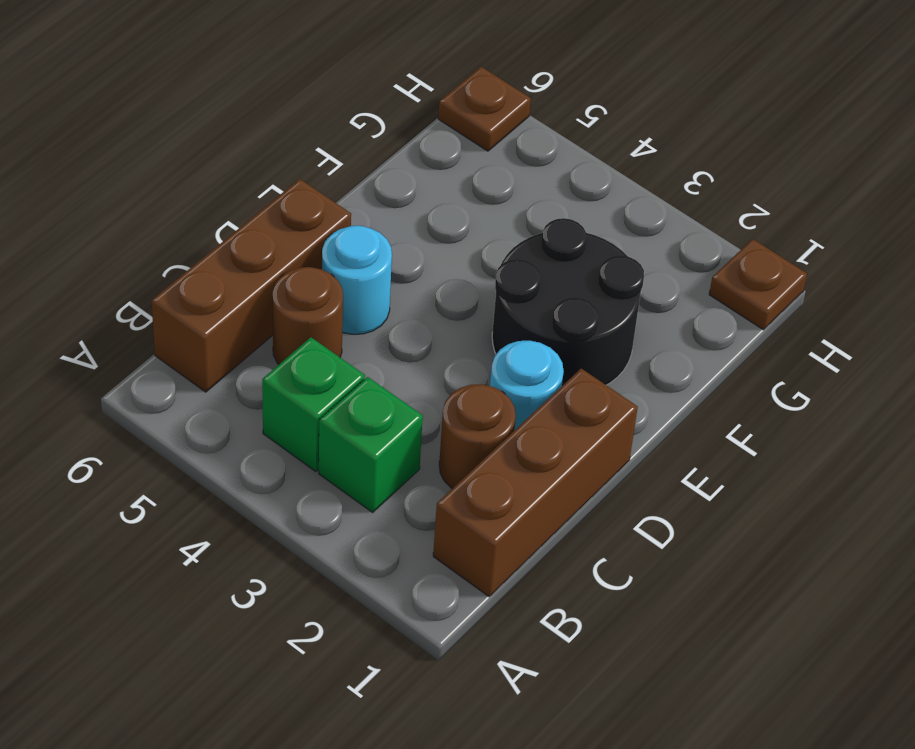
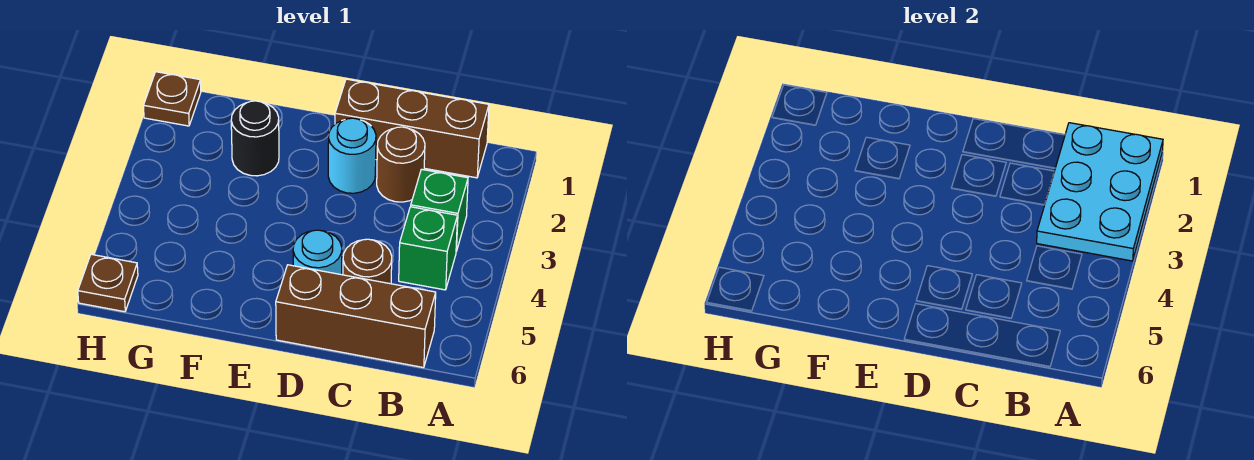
none -> cyan 2x3 plate [1037,123,1163,261]
black 2x2 round brick [492,218,644,386] -> black 1x1 round brick [231,101,279,176]

